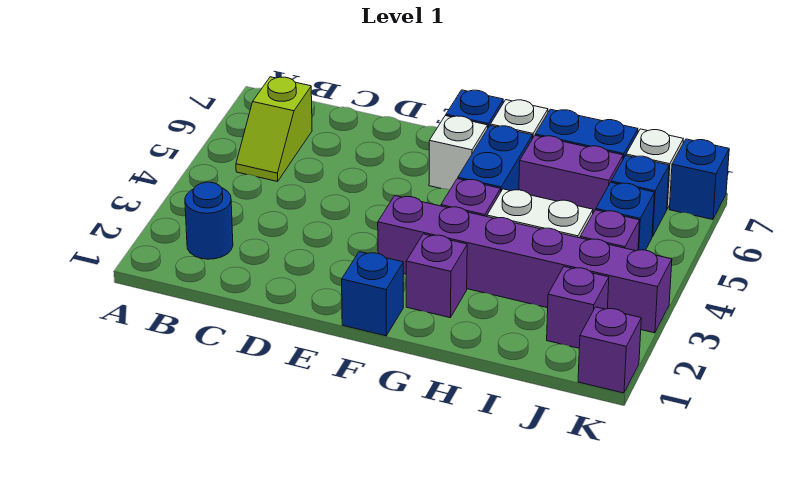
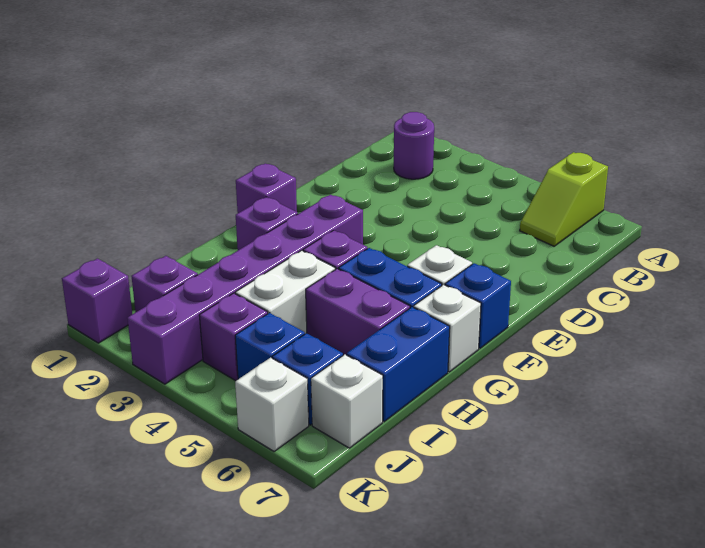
blue 1x1 round brick [185,182,233,259] -> purple 1x1 round brick [394,112,434,179]
lime 1x2 slope [236,77,312,181] -> lime 1x2 slope turned to [520,152,608,246]
blue 1x1 brick [342,252,403,336] -> purple 1x1 brick [236,163,297,213]
purple 1x2 brick [519,135,623,213] -> purple 1x2 brick turned to [306,269,410,355]
none -> white 1x1 brick [235,357,309,452]
blue 1x1 brick [669,139,729,220] -> none

